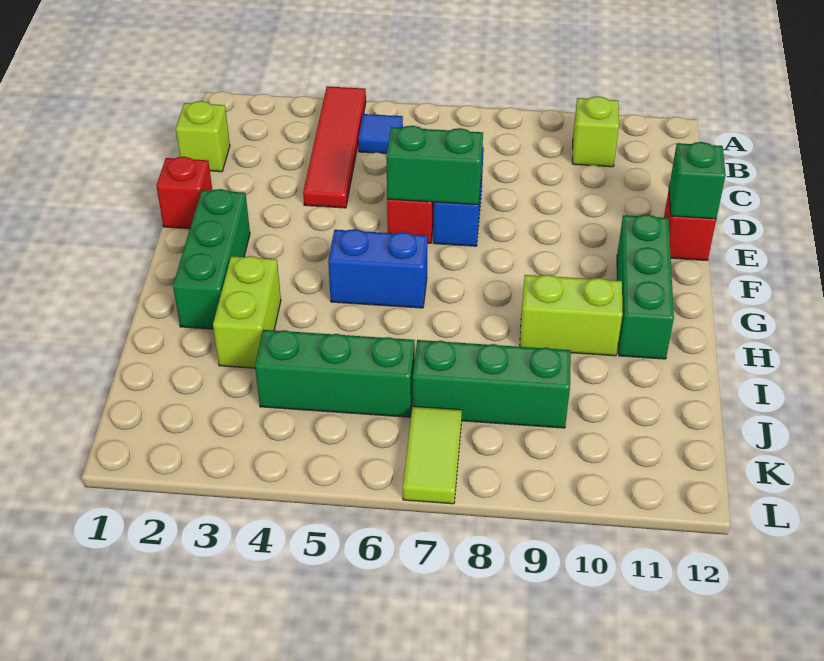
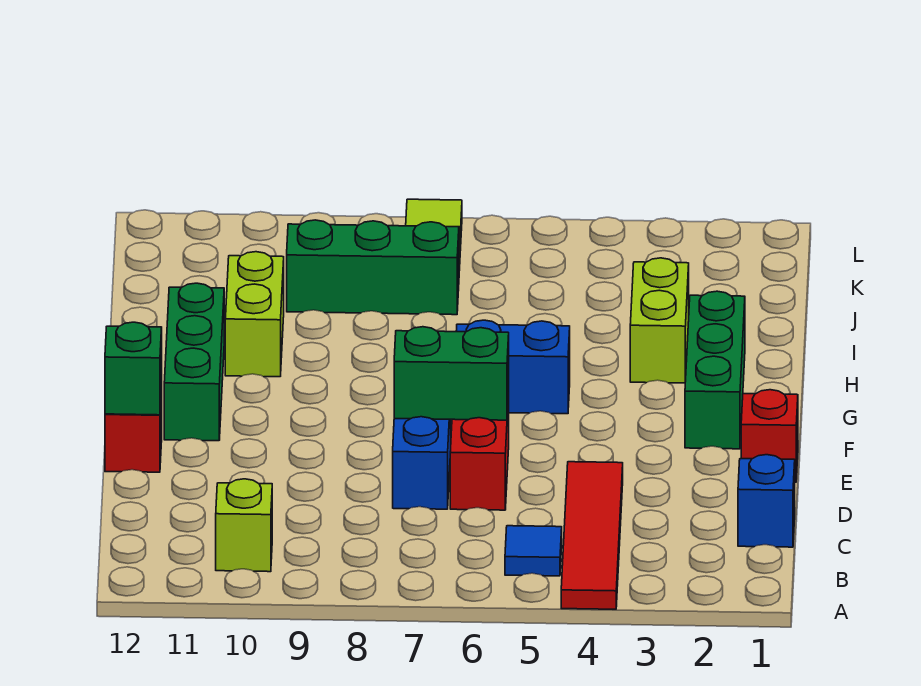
lime 1x1 brick [176,101,230,172] -> blue 1x1 brick [738,455,795,547]
lime 1x2 brick [520,275,623,356] -> lime 1x2 brick turned to [225,252,284,377]
green 1x3 brick [255,330,415,417] -> none

